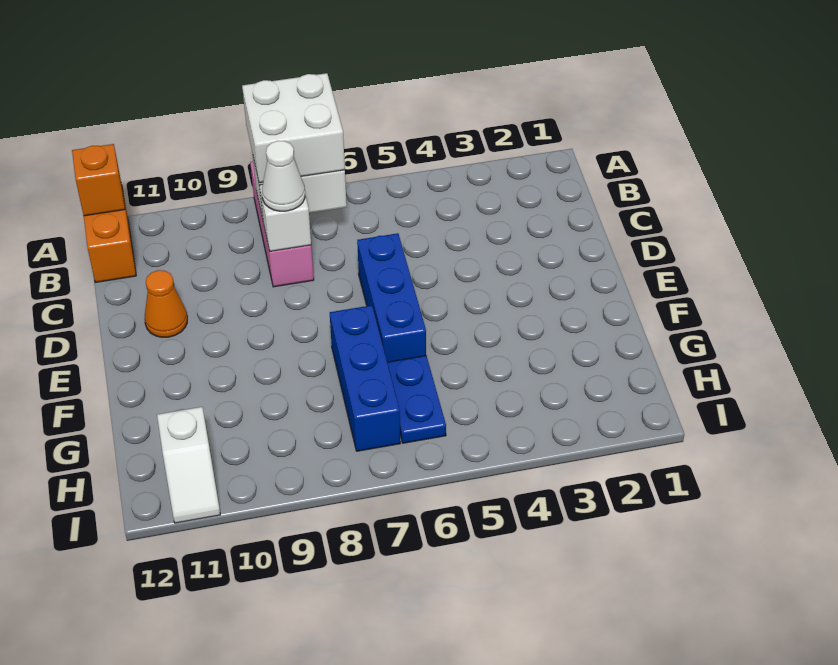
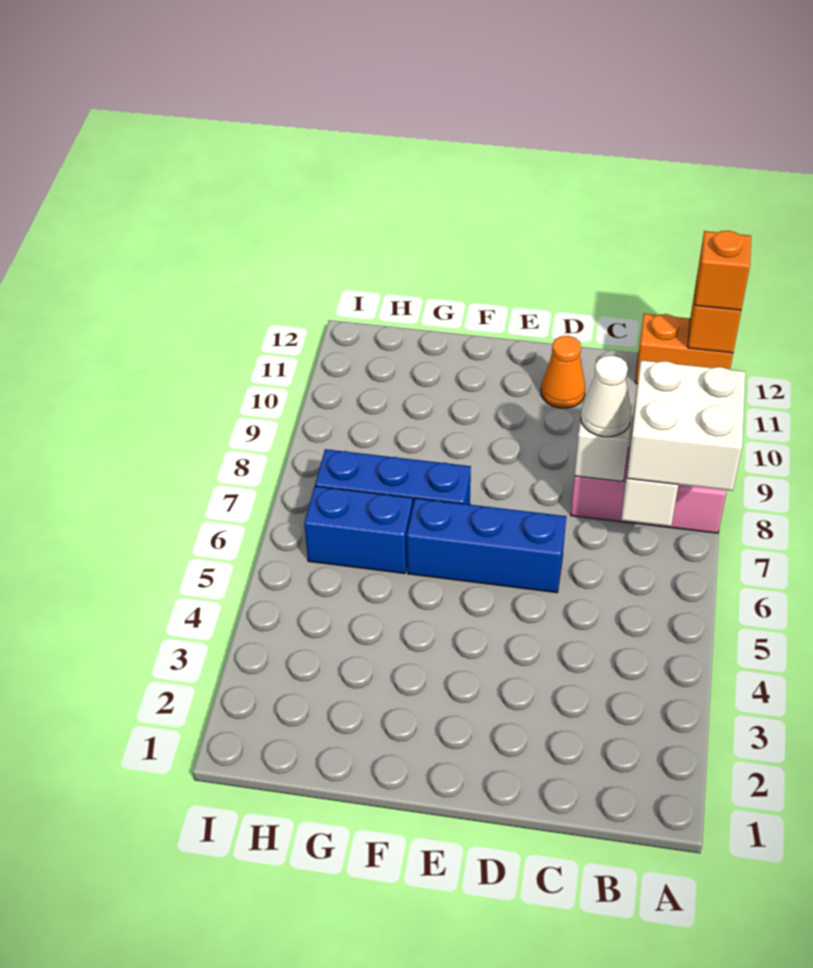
none -> orange 1x1 brick [695,231,751,310]
blue 1x2 plate [387,356,446,443] -> blue 1x2 brick [304,486,413,574]
white 1x2 slope [157,407,220,523] -> none

